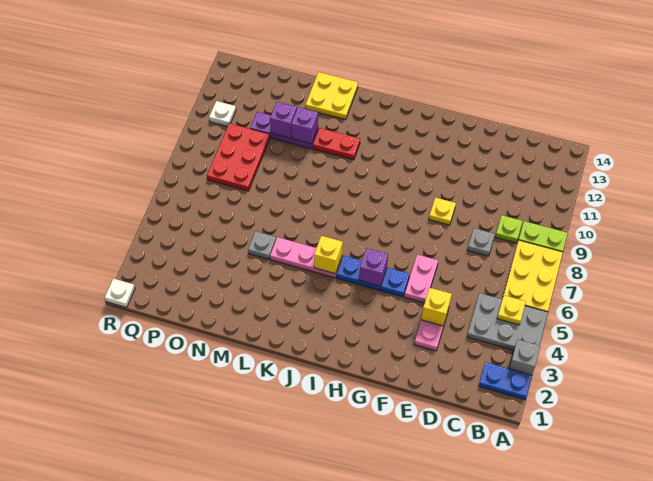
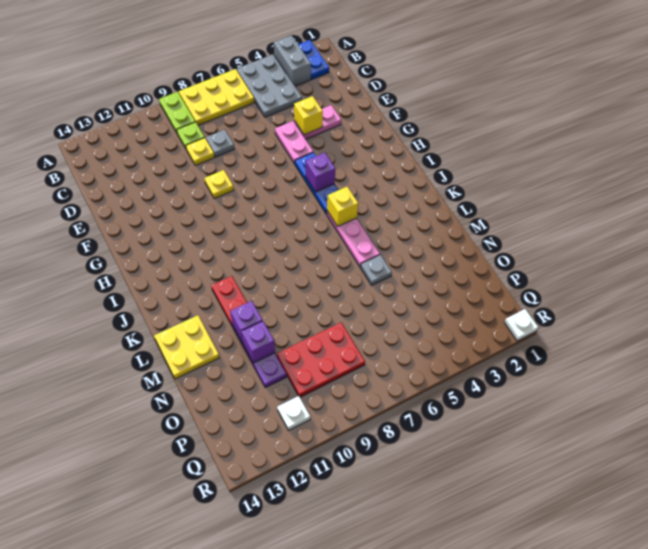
grey 1x1 brick [509,340,540,375] -> grey 1x2 brick [274,35,311,86]
yellow 1x1 plate [497,295,526,325] -> yellow 1x1 plate moved to [186,138,214,166]
pink 1x2 plate [404,255,438,303] -> pink 1x2 plate turned to [275,121,313,164]

